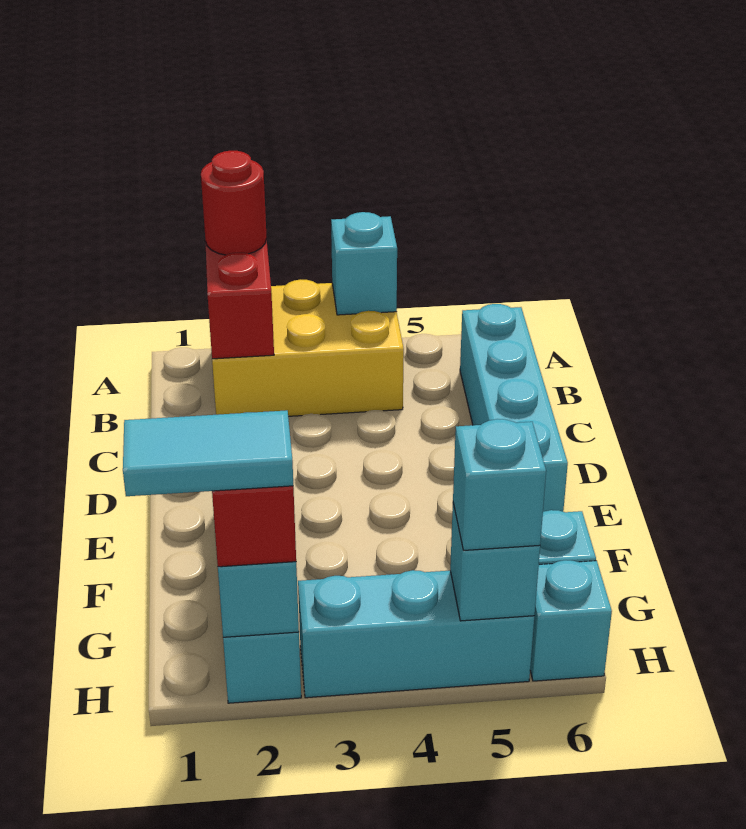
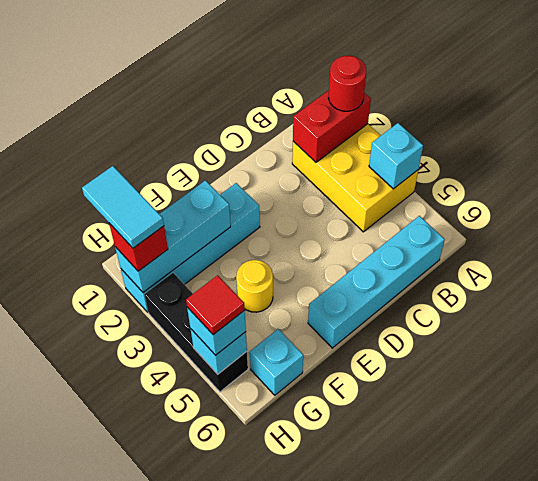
none -> yellow 1x1 round brick [236,260,273,312]
cyan 1x3 brick [298,570,534,698] -> black 1x3 brick [144,273,248,392]
none -> red 1x1 tile [186,275,245,335]
cyan 1x1 brick [530,560,612,681] -> none

